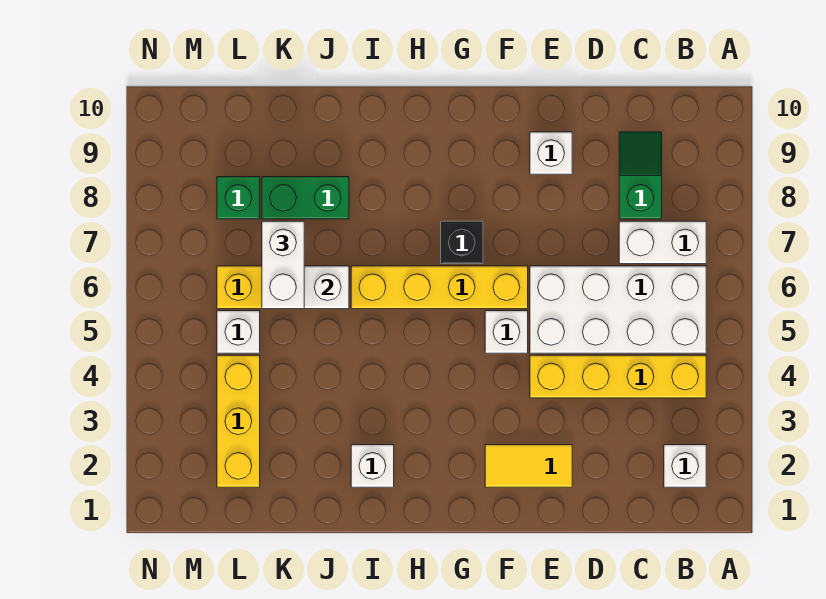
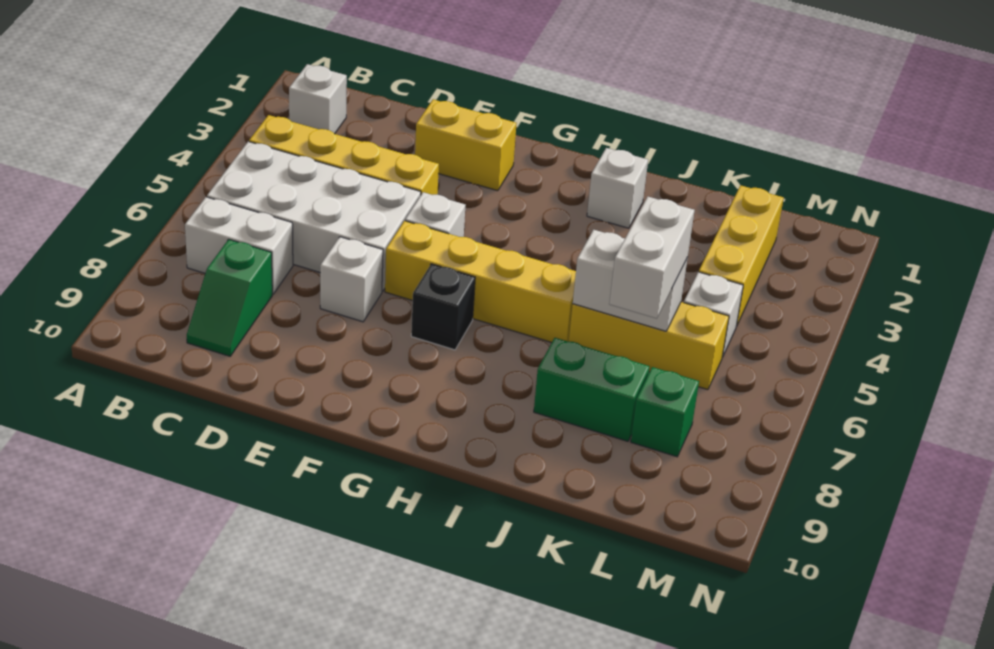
yellow 1x2 tile [485,445,572,487] -> yellow 1x2 brick [415,99,517,191]
white 1x1 brick [530,132,572,174] -> white 1x1 brick moved to [320,237,383,322]

